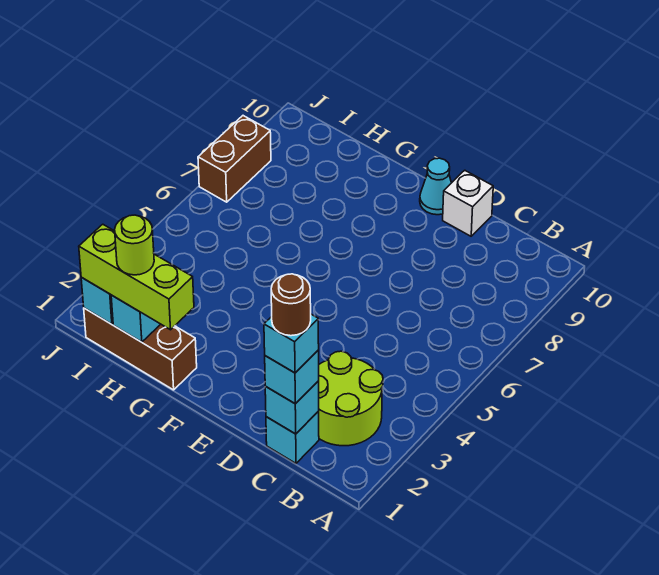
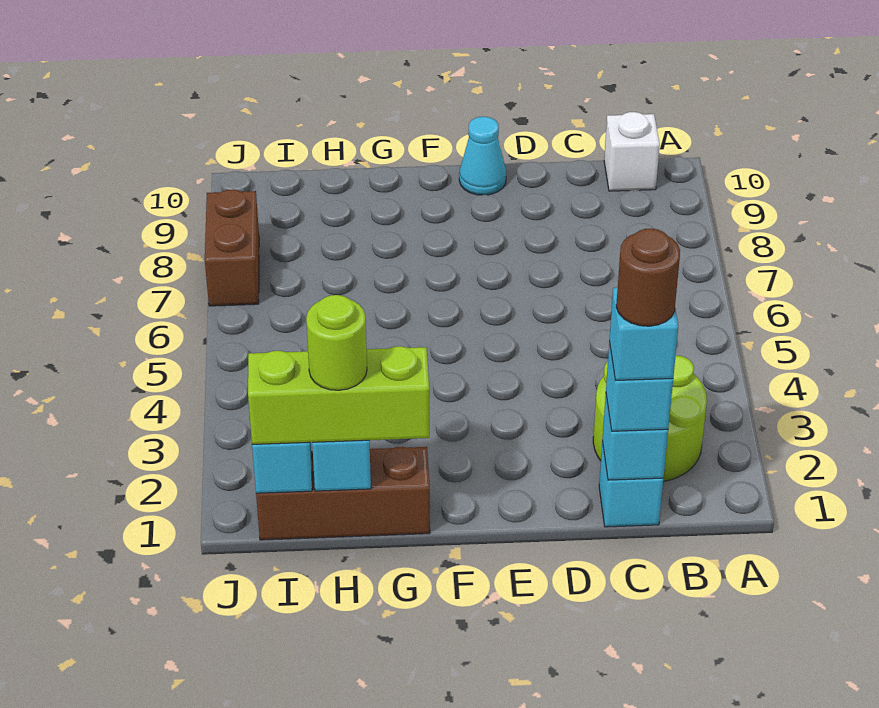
white 1x1 brick [443,170,493,236] -> white 1x1 brick moved to [604,112,660,191]

